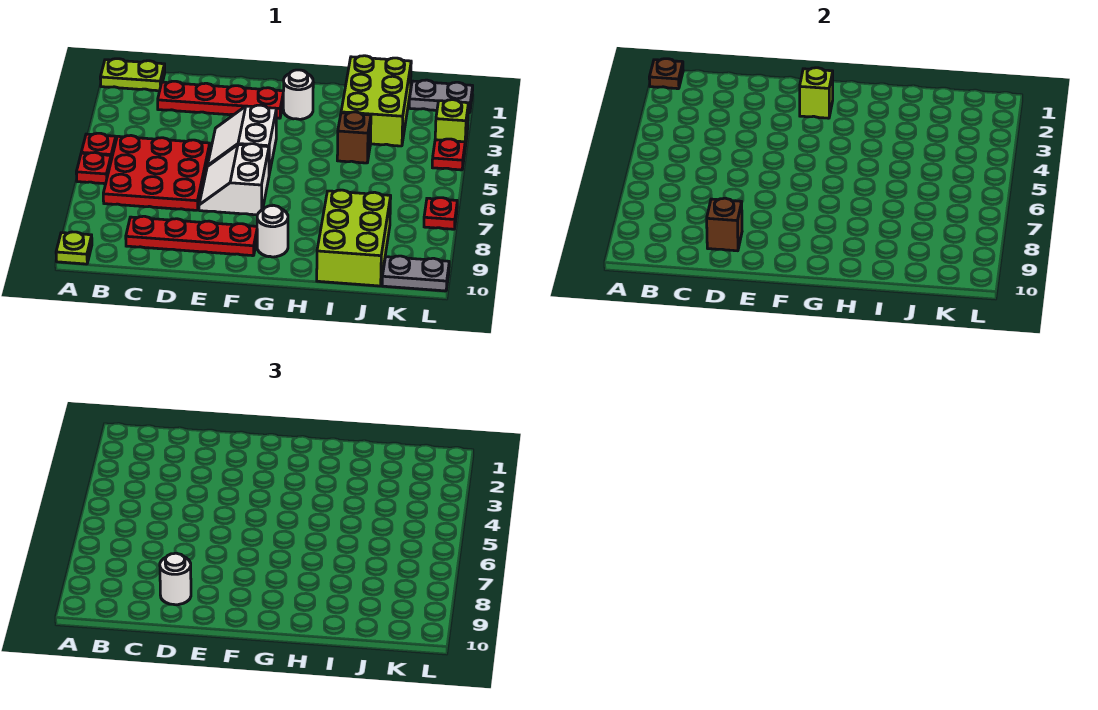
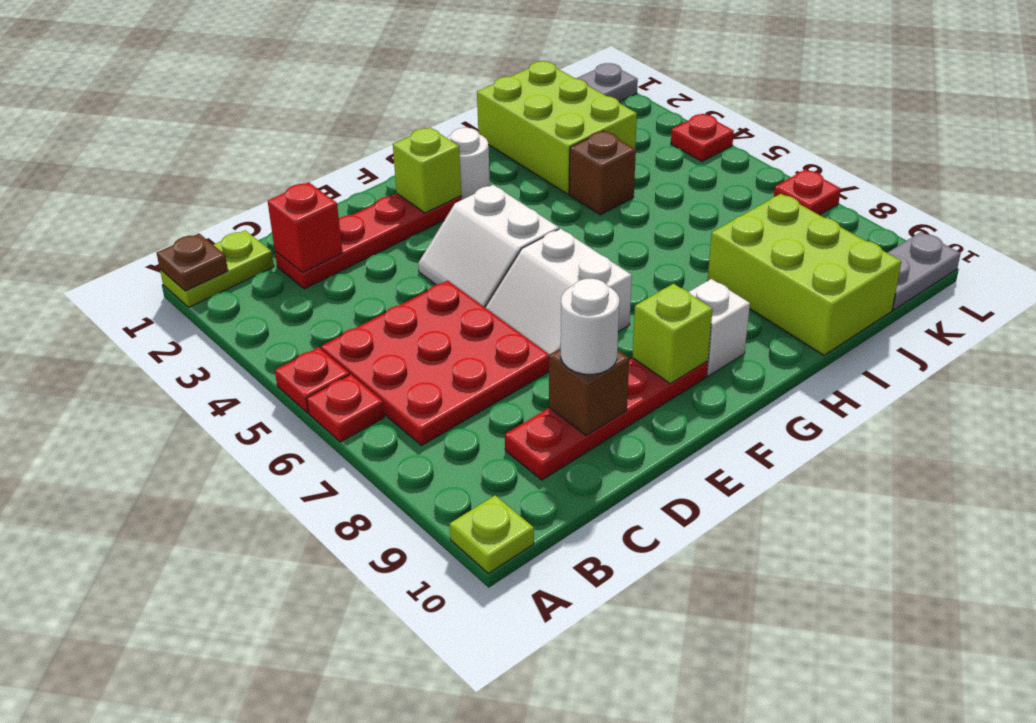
none -> red 1x1 brick [268,182,343,272]
white 1x1 round brick [257,205,288,257] -> white 1x1 brick [689,279,750,376]
lime 1x1 brick [435,100,468,147] -> lime 1x1 brick moved to [633,284,713,384]

